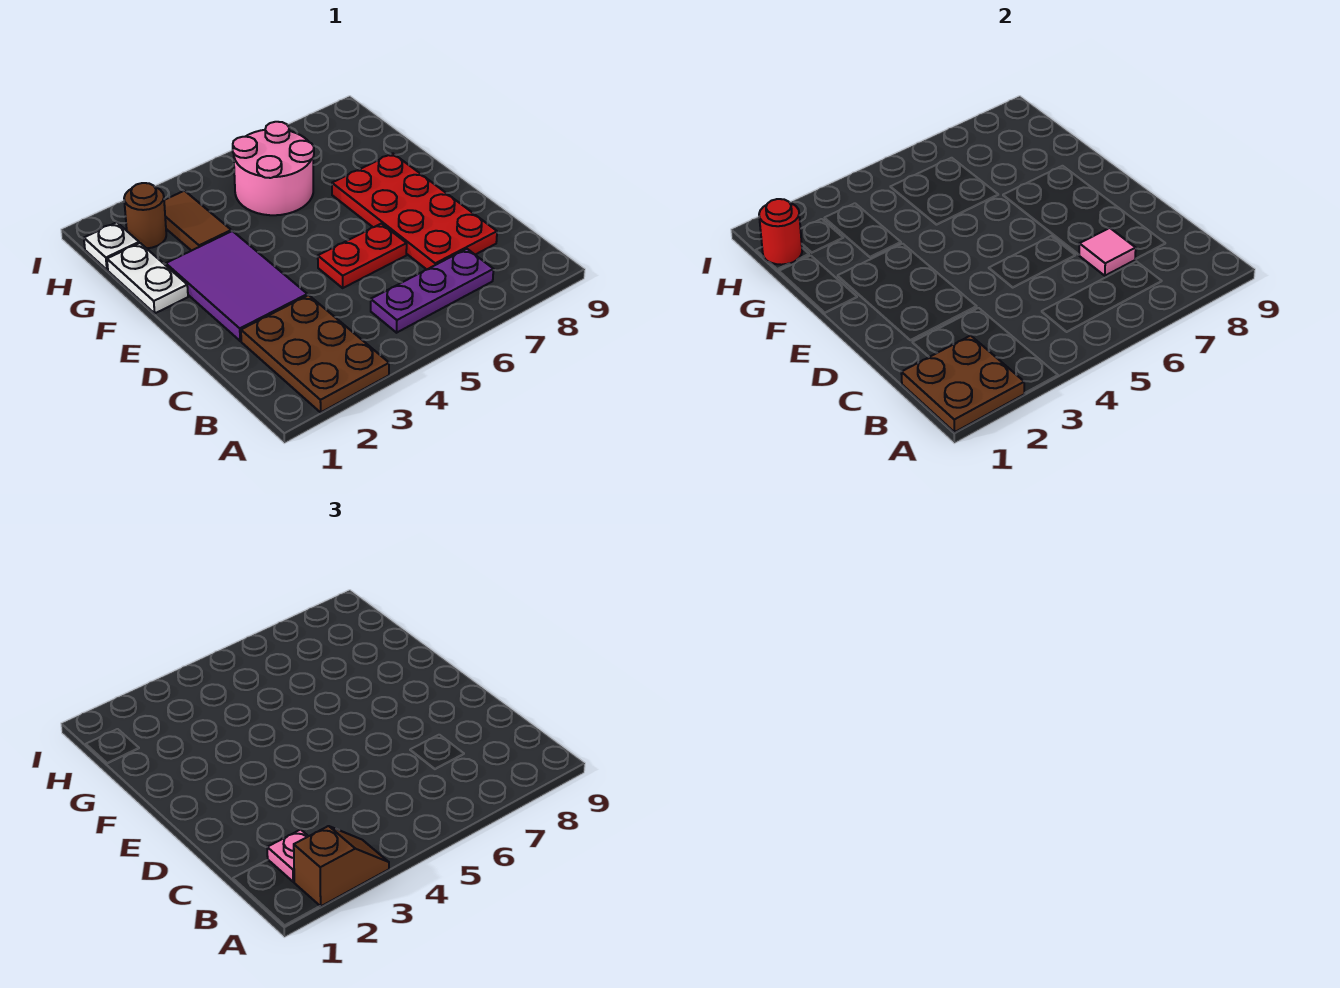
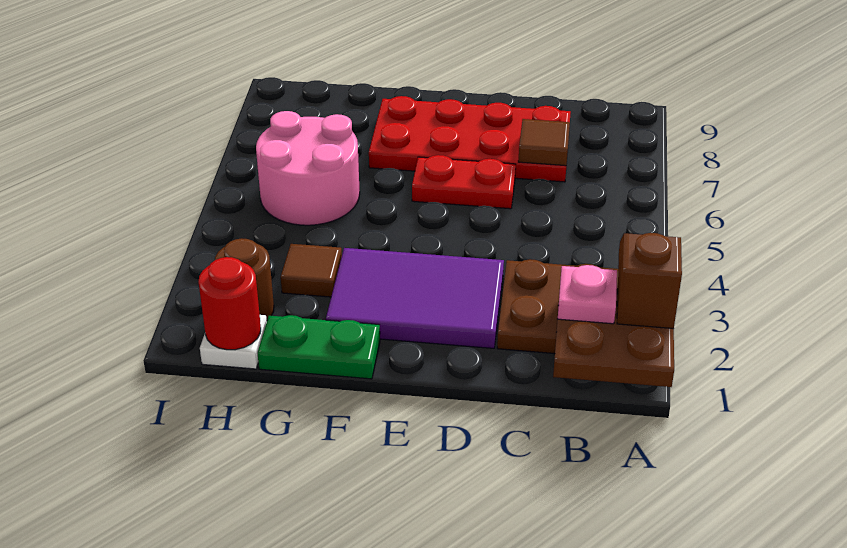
purple 1x3 plate [371,249,493,333] -> none
pink 1x1 tile [1079,228,1136,276] -> brown 1x1 tile [518,119,570,166]
red 1x2 plate [318,224,407,288] -> red 1x2 plate turned to [412,155,516,209]
white 1x2 plate [107,243,188,313] -> green 1x2 plate [258,315,380,379]
brown 1x2 tile [164,191,231,251] -> brown 1x1 tile [281,244,342,297]

